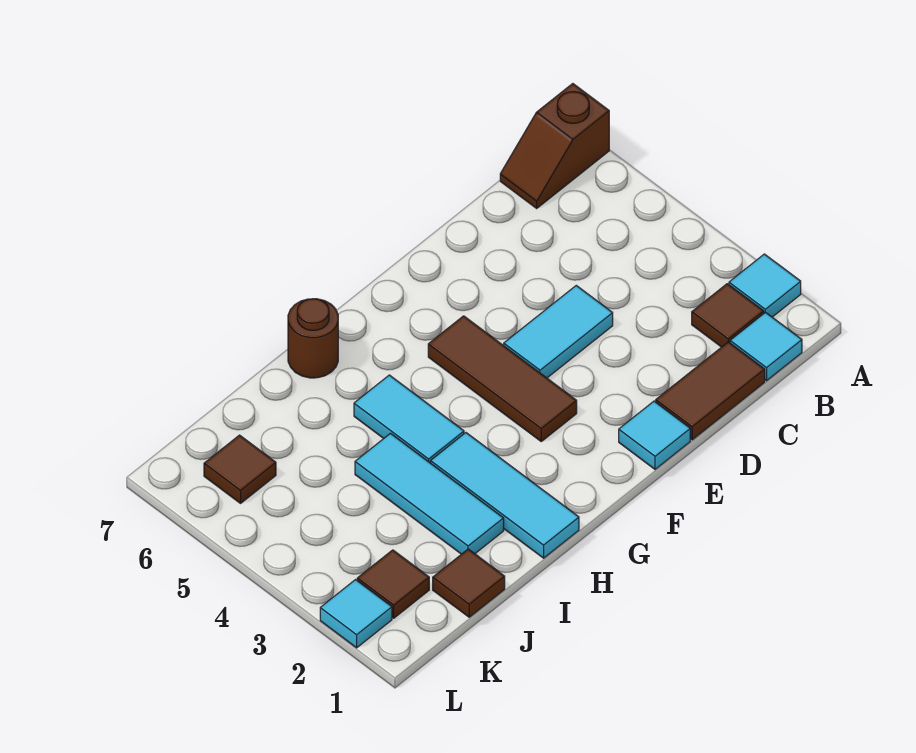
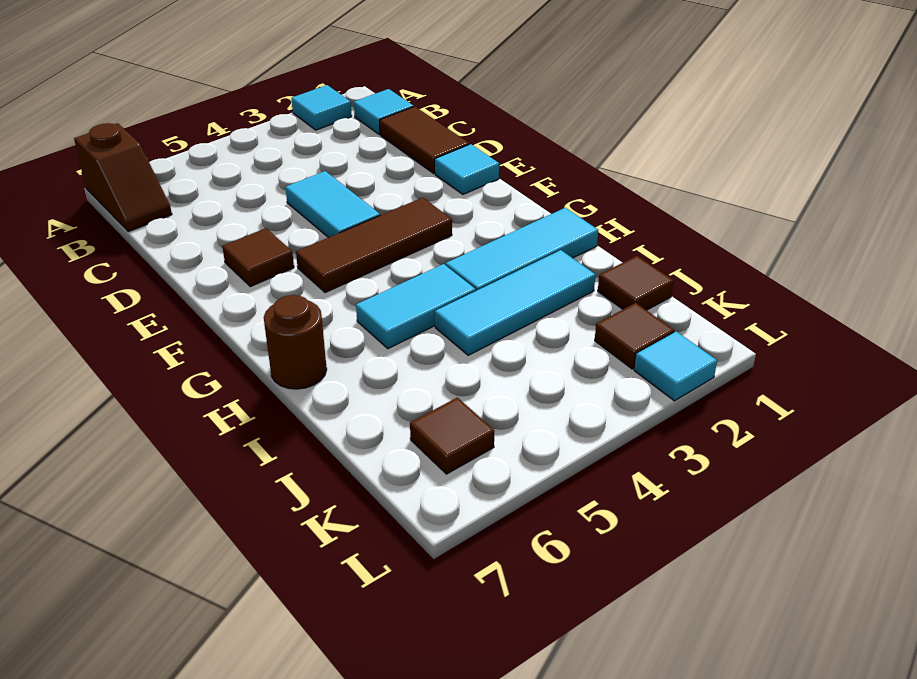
brown 1x1 tile [692,284,764,347] -> brown 1x1 tile moved to [222,228,294,287]

